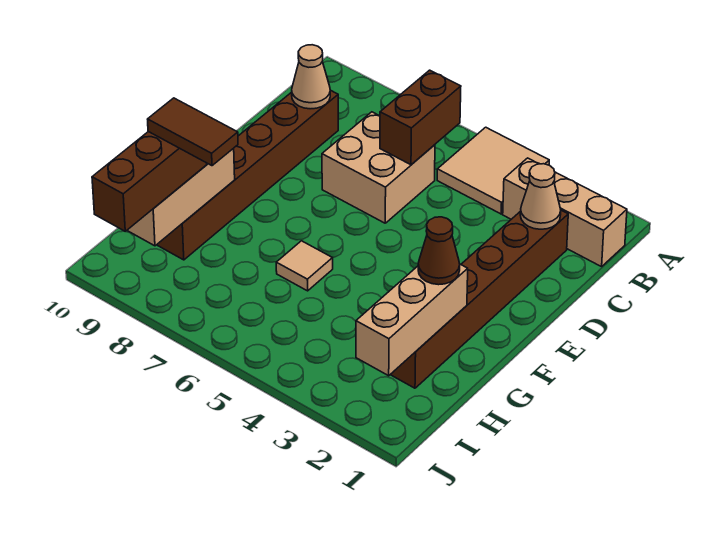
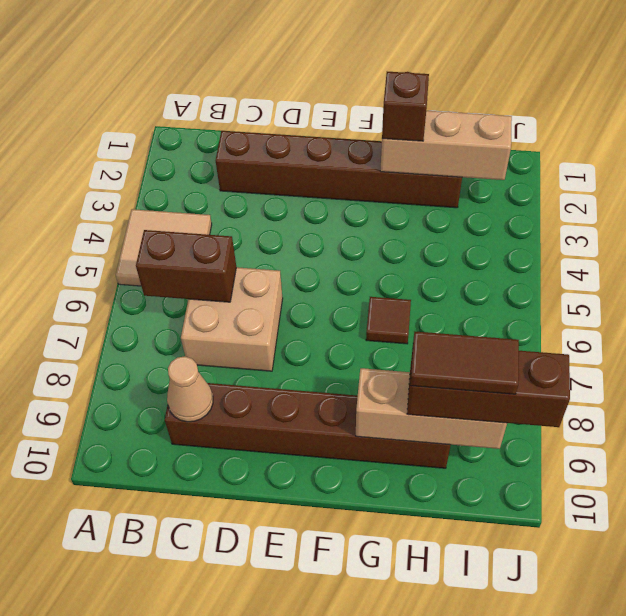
tan 1x3 brick [503,158,627,267] -> none
tan 1x1 cone [520,164,561,229] -> none
brown 1x1 cone [418,217,460,285] -> brown 1x1 brick [382,72,429,141]
tan 1x1 tile [276,241,333,291] -> brown 1x1 tile [366,297,411,344]
brown 1x2 tile [148,98,238,166] -> brown 1x2 tile turned to [410,332,519,394]

